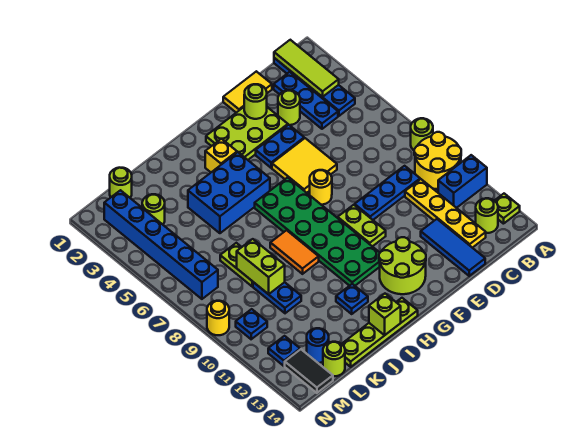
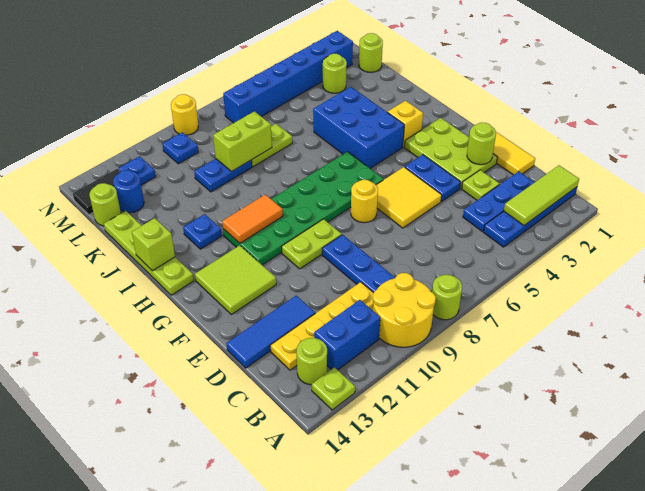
blue 1x2 brick [438,155,487,208] -> blue 1x2 brick turned to [314,300,380,370]
lime 1x1 round brick [278,90,300,125] -> lime 1x1 plate [462,170,499,200]
lime 2x2 round brick [379,237,426,294] -> lime 2x2 tile [195,245,276,314]
orange 1x2 tile [270,230,319,274] -> orange 1x2 tile moved to [222,195,283,243]

